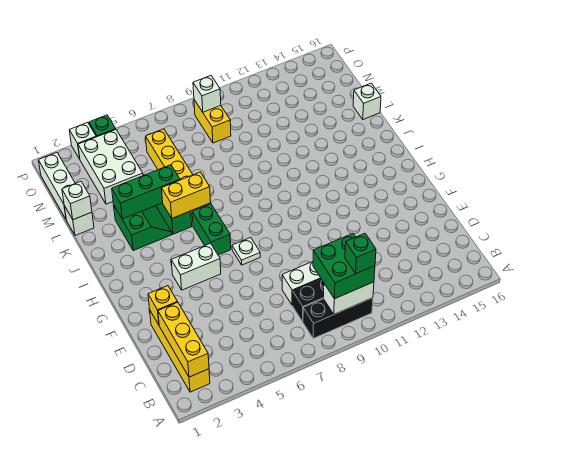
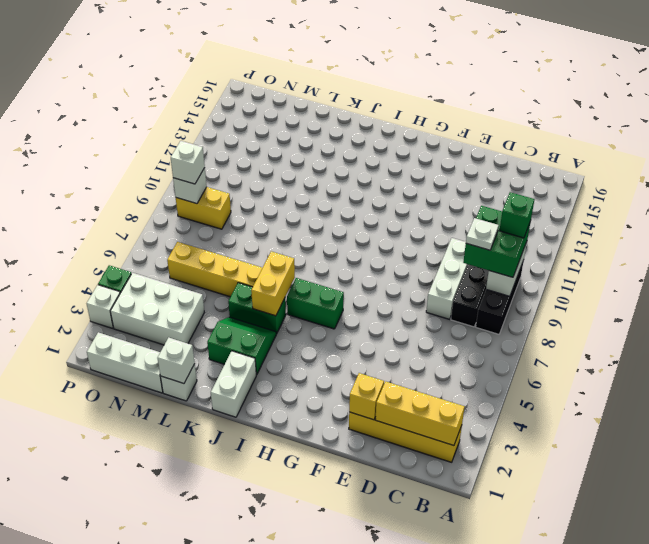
white 1x2 brick [171,243,221,290] -> white 1x2 brick moved to [211,351,256,417]
white 1x1 plate [232,238,260,265] -> white 1x1 plate moved to [466,218,499,250]
green 1x3 brick [112,165,180,219] -> none
white 1x1 brick [353,83,381,119] -> white 1x1 brick moved to [171,141,205,184]

